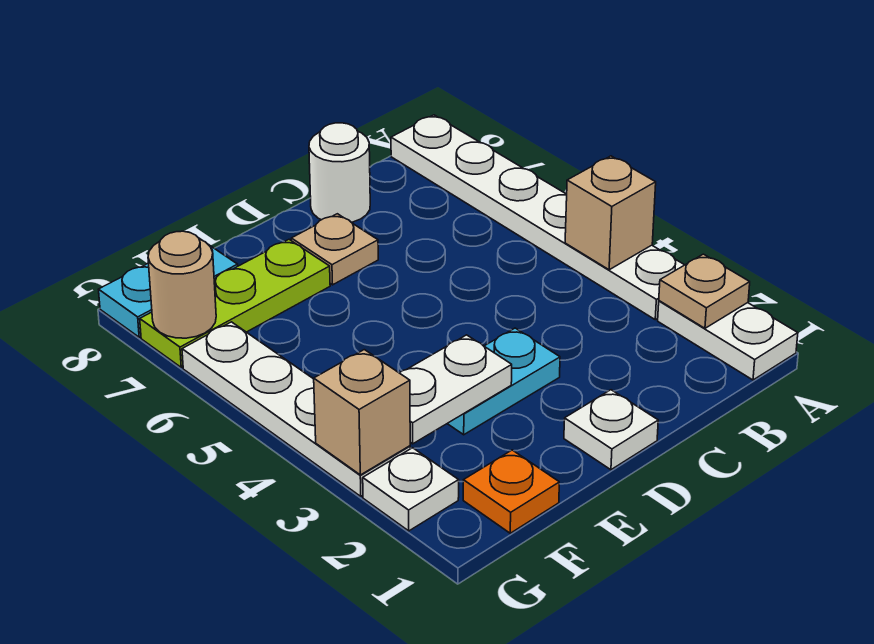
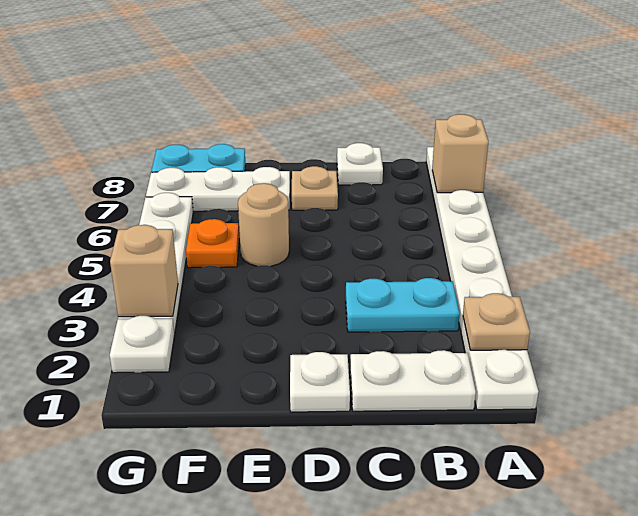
tan 1x1 brick [565,156,656,270] -> tan 1x1 brick moved to [432,114,488,193]
white 1x1 round brick [309,123,370,222] -> white 1x1 plate [337,143,383,185]
cyan 1x2 plate [447,328,560,435] -> cyan 1x2 plate moved to [346,278,460,332]
white 1x2 plate [400,335,512,444] -> white 1x2 plate moved to [350,350,476,411]
lime 1x3 plate [140,240,330,367] -> white 1x3 plate [146,167,290,211]
orange 1x1 plate [463,450,559,533] -> orange 1x1 plate moved to [186,219,239,268]
tan 1x1 round brick [148,231,216,338] -> tan 1x1 round brick moved to [238,183,289,266]

